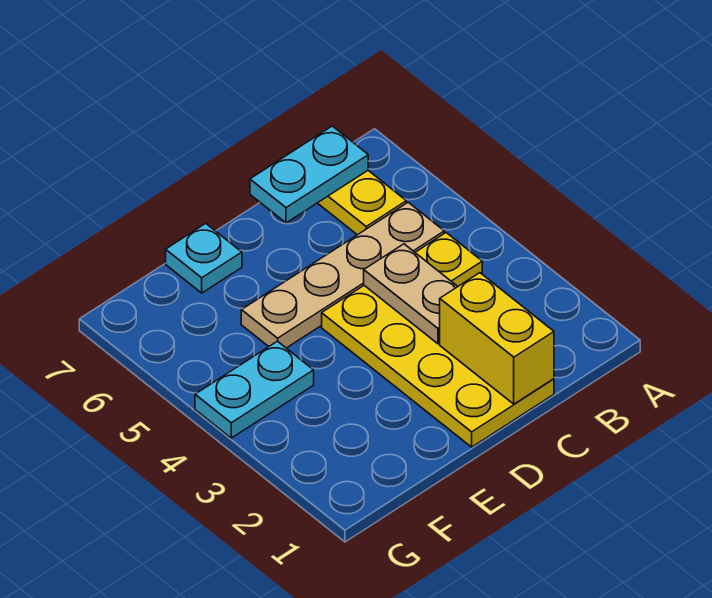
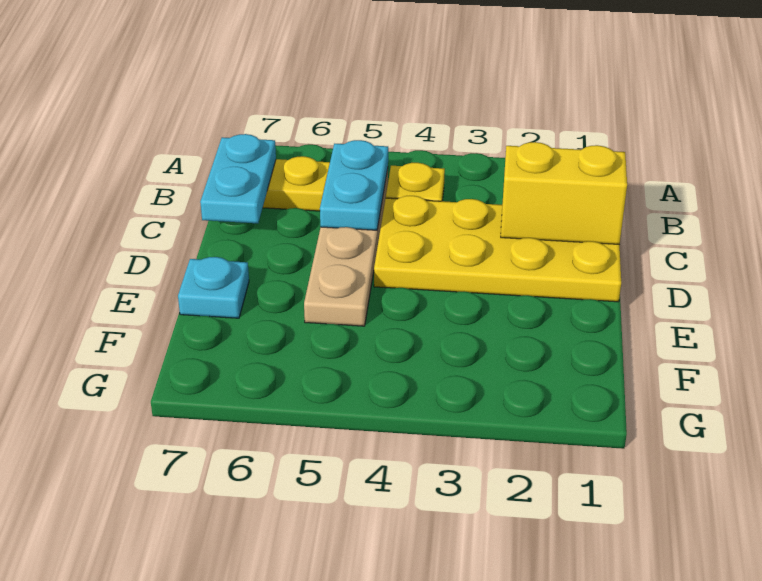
tan 1x2 plate [364,244,458,344] -> none
cyan 1x2 plate [195,341,314,438] -> cyan 1x2 plate moved to [320,140,388,230]

